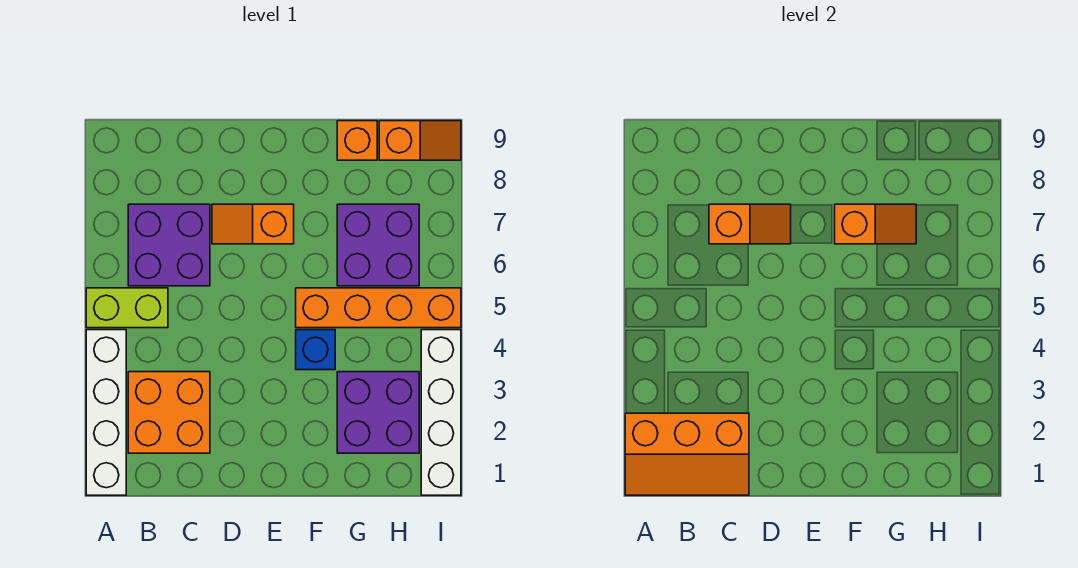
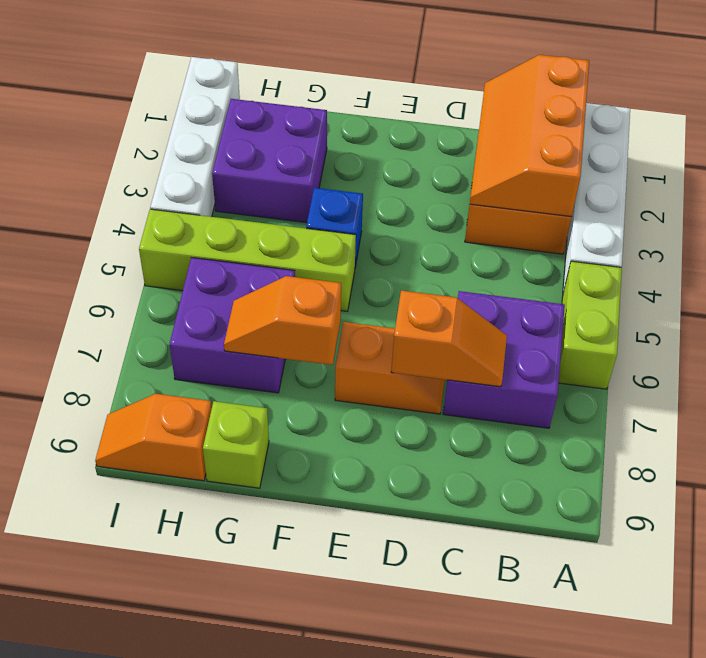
orange 2x3 slope [625,413,749,495] -> orange 2x3 slope turned to [470,55,589,217]
lime 1x2 brick [86,288,168,328] -> lime 1x2 brick turned to [559,261,622,389]
orange 1x2 slope [709,204,791,244] -> orange 1x2 slope turned to [391,291,507,387]
orange 1x4 brick [296,288,461,328] -> lime 1x4 brick [139,209,356,311]
orange 1x1 brick [337,121,377,160] -> lime 1x1 brick [203,401,269,488]

